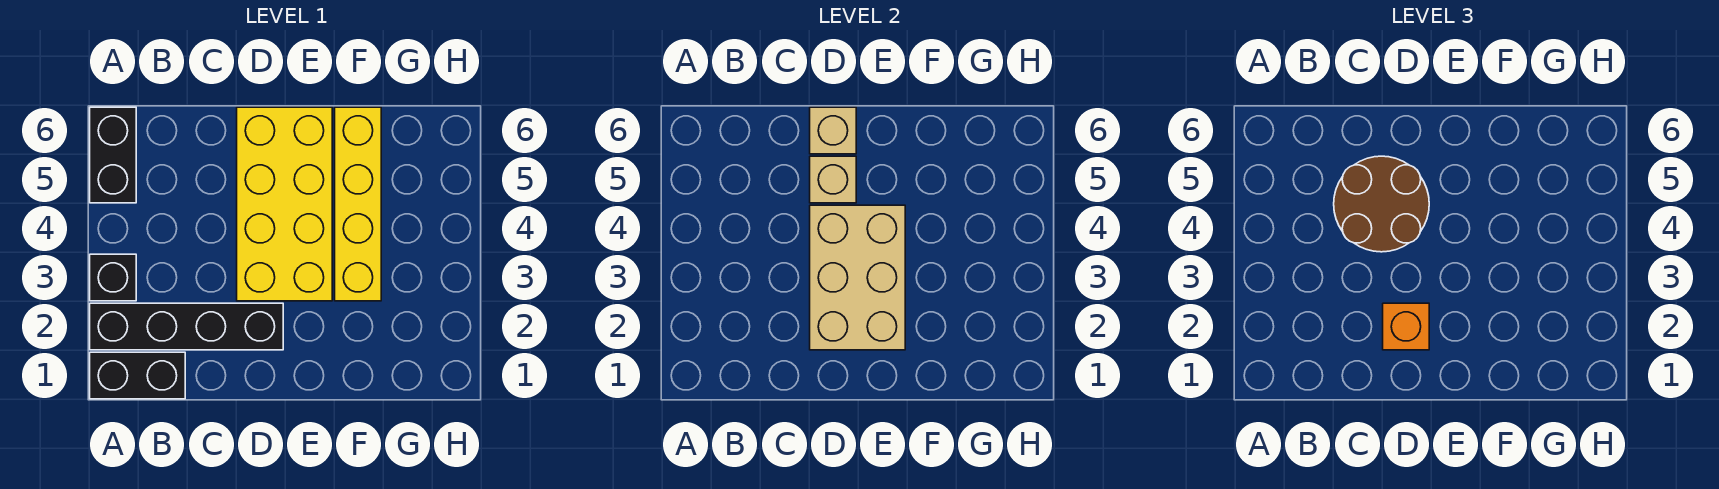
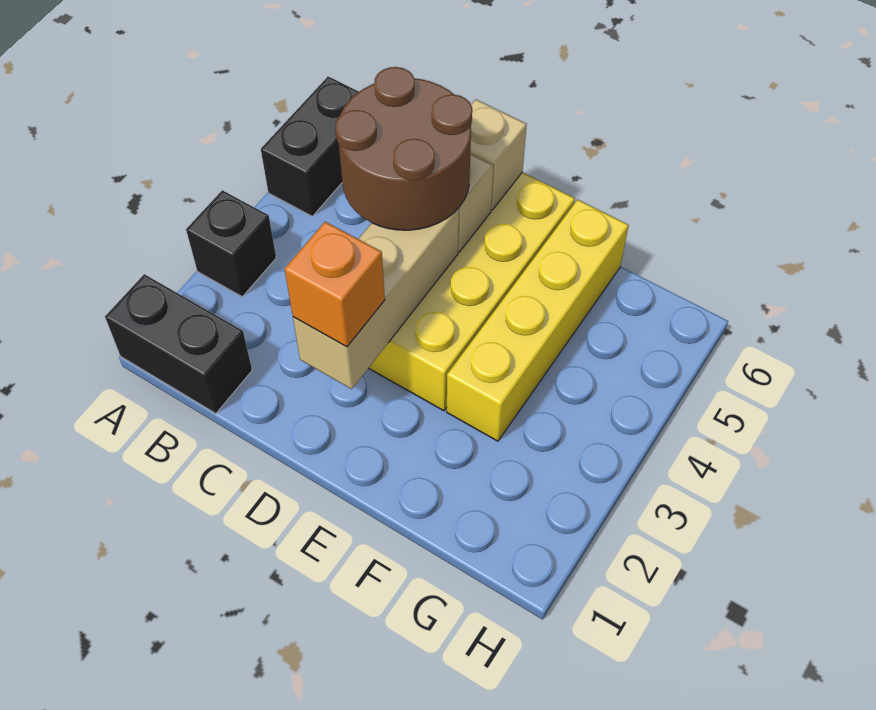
black 1x4 brick [90,303,283,350] -> none
tan 2x3 brick [810,205,905,350] -> tan 1x3 brick [293,208,459,389]

